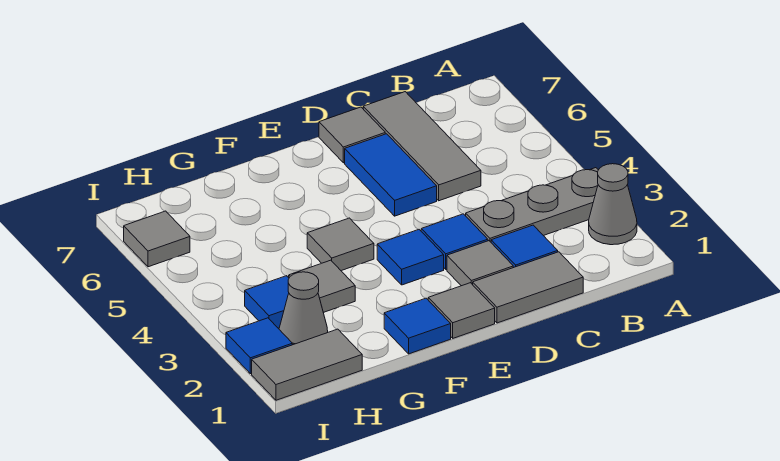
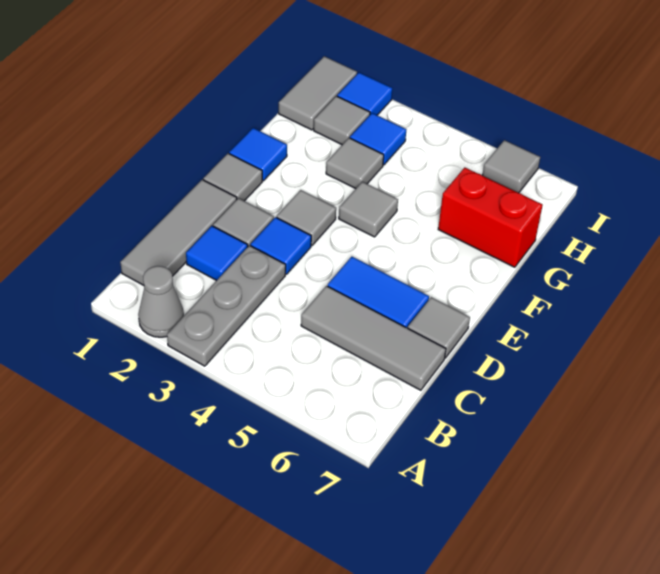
grey 1x2 tile [473,252,583,323] -> grey 1x3 tile [120,180,237,285]
blue 1x1 tile [377,230,444,285] -> grey 1x1 tile [277,190,336,245]
none -> red 1x2 brick [438,168,543,267]
grey 1x1 cone [279,272,328,345] -> grey 1x1 tile [314,96,370,145]

